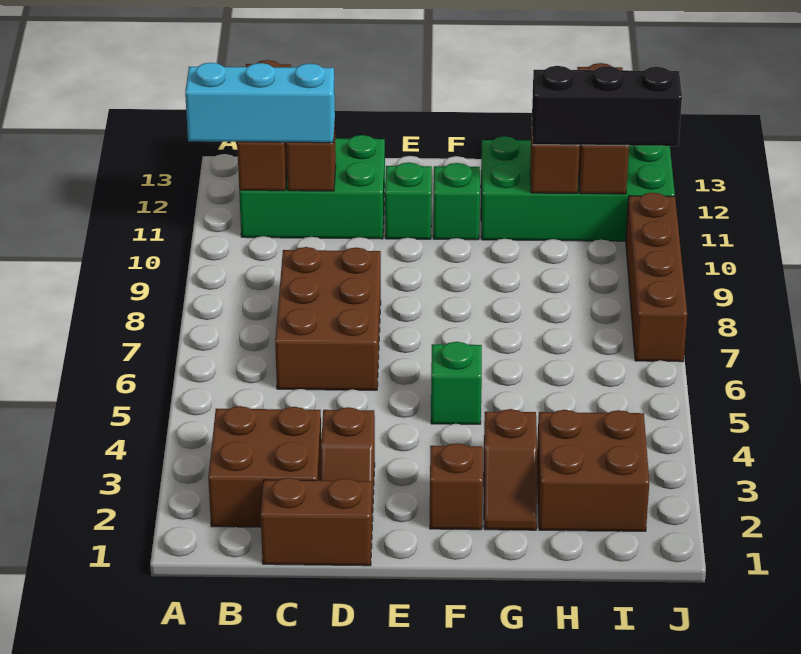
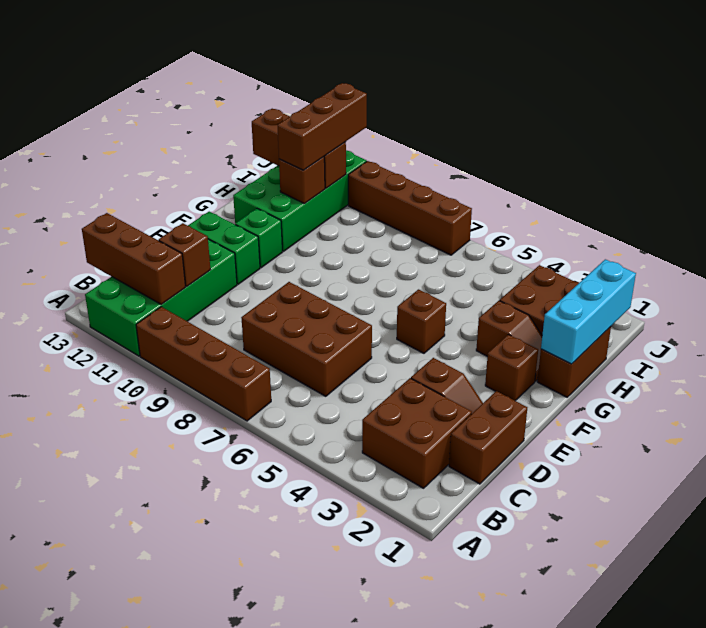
none -> brown 1x4 brick [136,307,271,421]
cyan 1x3 brick [185,63,335,143] -> cyan 1x3 brick moved to [541,259,636,364]
green 2x3 brick [239,135,385,239] -> green 2x4 brick [85,239,237,356]
green 1x1 brick [385,162,432,239] -> green 1x2 brick [188,212,260,284]
green 1x1 brick [431,342,482,424] -> brown 1x1 brick [397,289,446,353]
none -> brown 1x2 brick [537,327,611,397]
black 1x3 brick [532,66,682,146] -> brown 1x3 brick [278,83,367,170]

